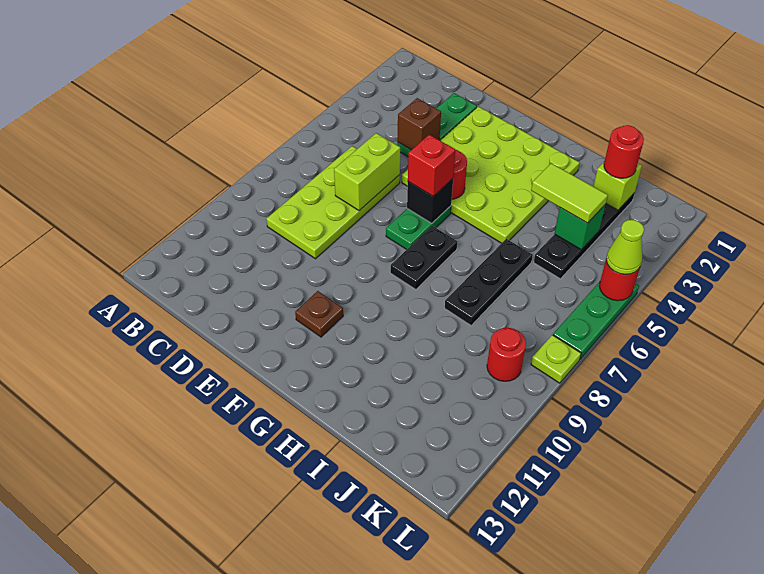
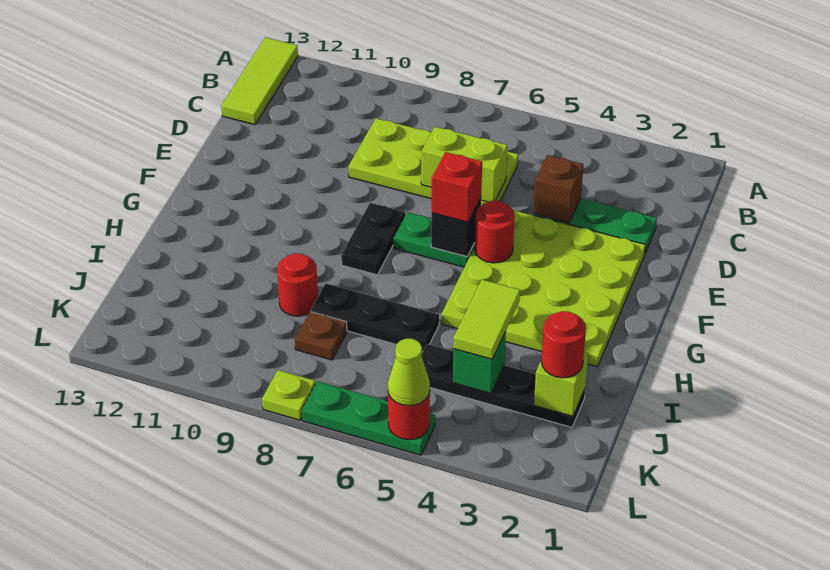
none -> lime 1x3 tile [221,37,298,125]
brown 1x1 plate [295,291,343,337] -> brown 1x1 plate moved to [295,312,347,360]
black 1x2 plate [390,226,457,290] -> black 1x2 plate turned to [341,203,405,275]
red 1x1 round brick [487,328,526,381] -> red 1x1 round brick moved to [277,253,318,316]

